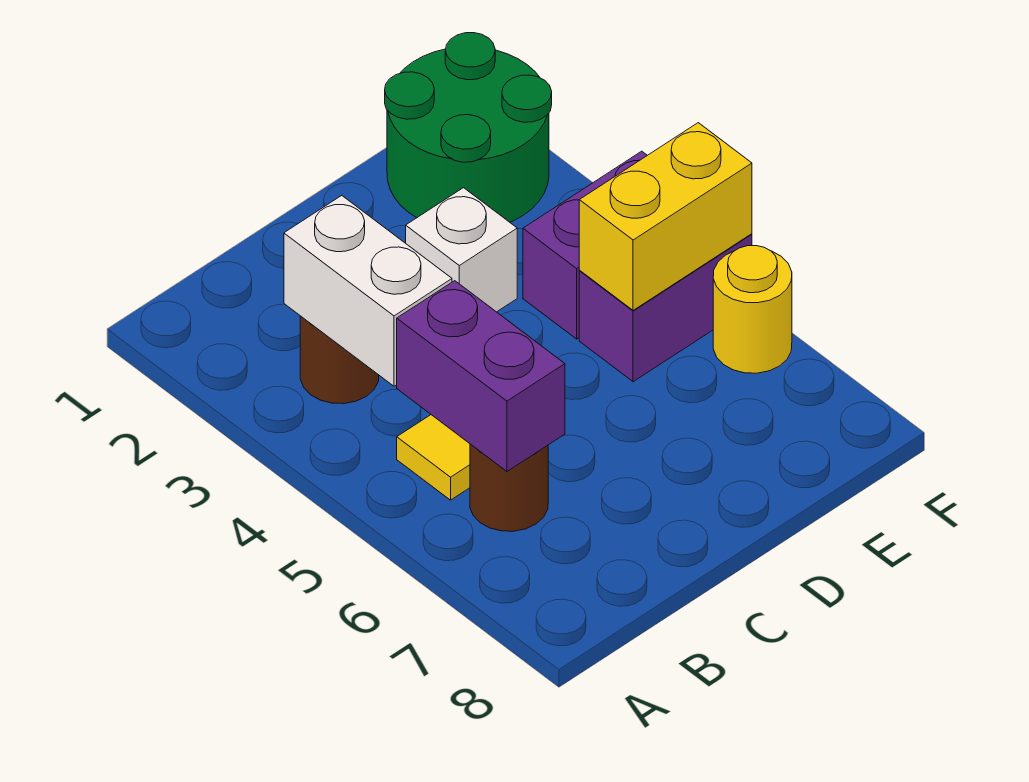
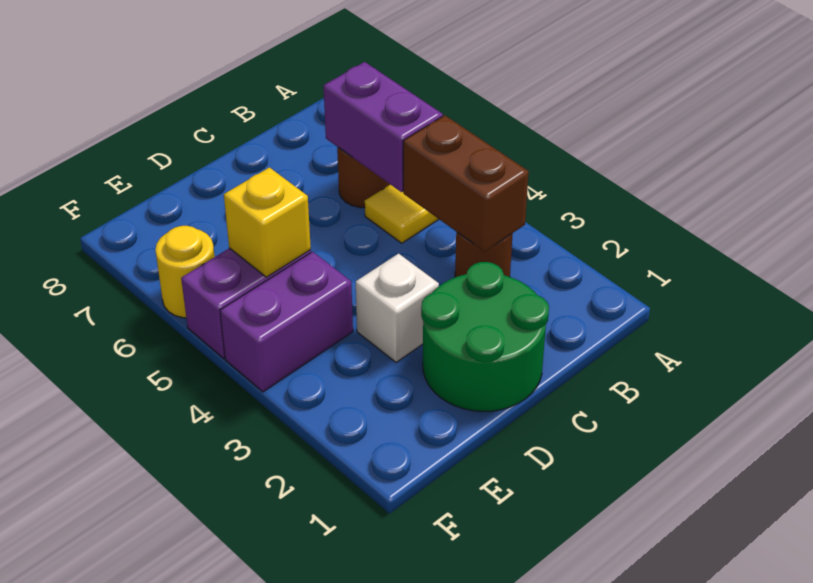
white 1x2 brick [284,196,452,386] -> brown 1x2 brick [403,115,529,251]
green 2x2 round brick [385,33,552,222] -> green 2x2 round brick moved to [421,262,549,412]
yellow 1x2 brick [579,123,752,310] -> yellow 1x1 brick [224,167,311,277]

